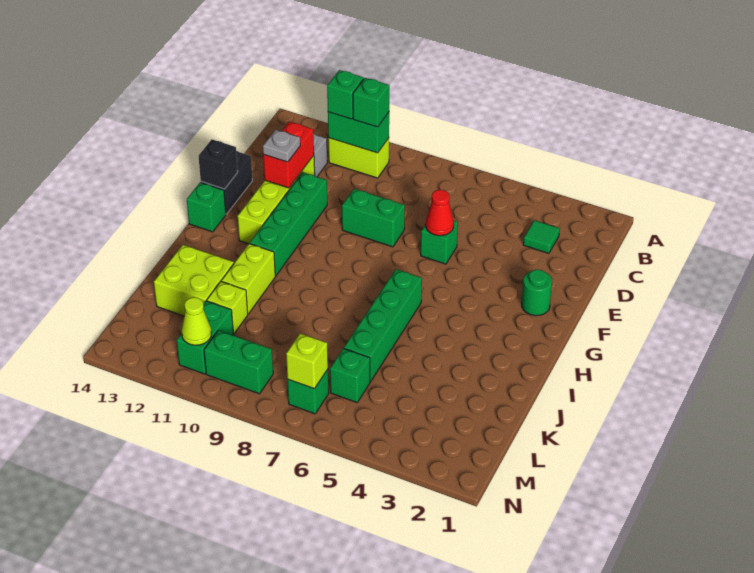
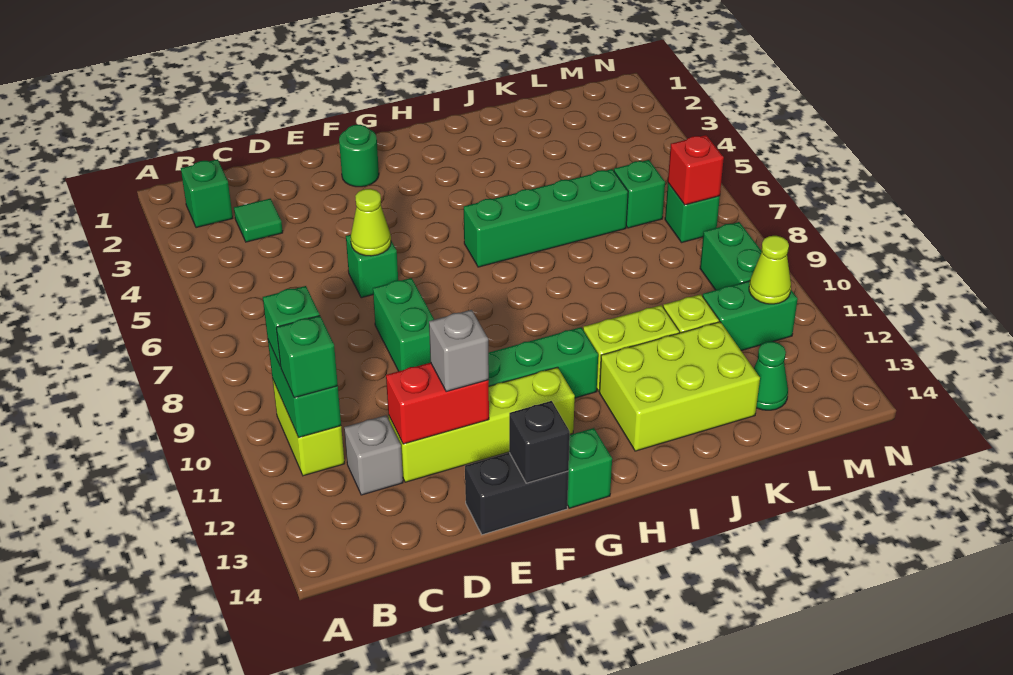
none -> green 1x1 brick [181,159,233,228]
red 1x1 cone [426,190,454,236] -> lime 1x1 cone [351,189,391,256]
grey 1x1 plate [263,130,300,162] -> grey 1x1 brick [429,310,489,392]
lime 2x2 brick [154,245,234,316] -> lime 2x3 brick [599,322,760,451]
none -> green 1x1 cone [754,342,788,410]
lime 1x1 brick [286,333,328,389] -> red 1x1 brick [668,135,724,205]

